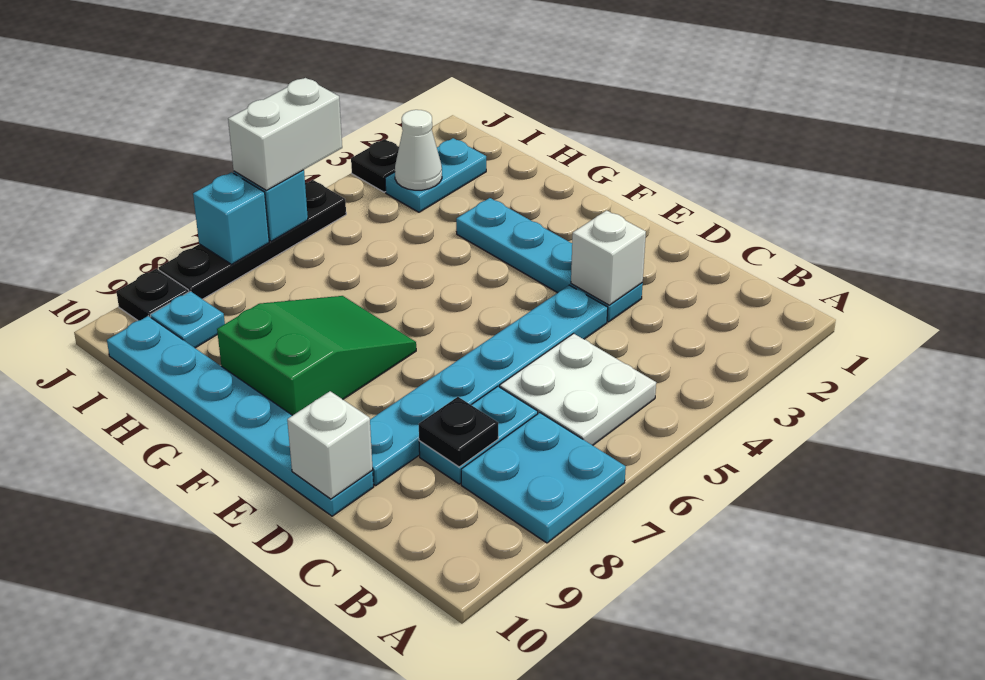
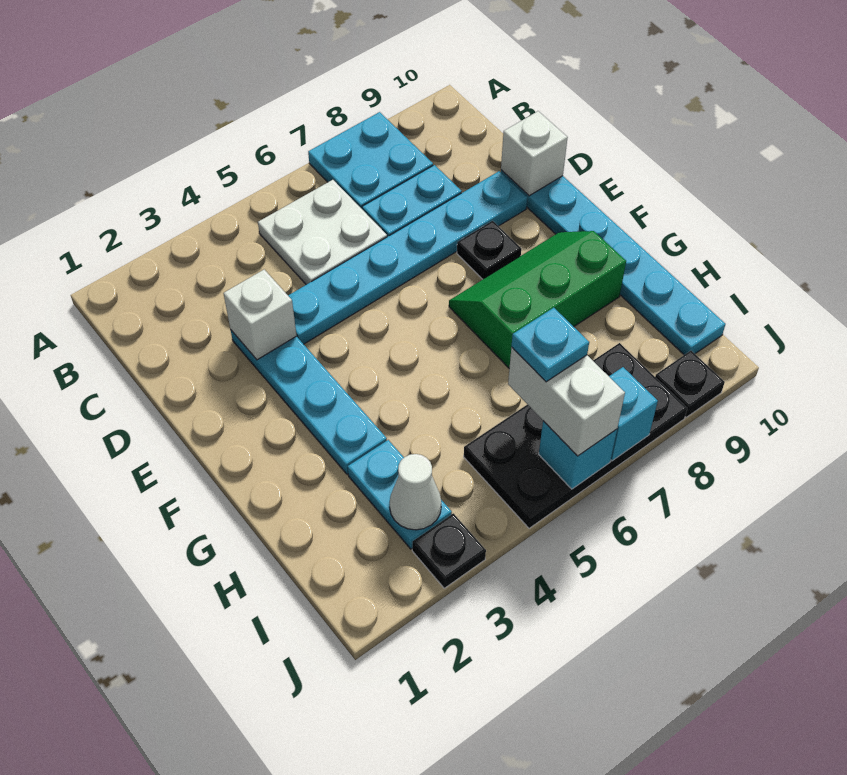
black 1x1 plate [419,397,498,467] -> black 1x1 plate moved to [457,221,521,279]
green 2x3 slope [217,296,416,415] -> green 2x3 slope turned to [449,231,626,368]
cyan 1x2 plate [385,138,486,212] -> cyan 1x2 plate turned to [348,440,452,549]
cyan 1x1 plate [150,291,225,348] -> cyan 1x1 plate moved to [511,308,589,382]
black 1x4 plate [159,180,346,299] -> black 2x4 plate [464,343,687,528]
white 1x2 brick [228,78,342,190] -> white 1x2 brick turned to [508,347,625,456]

